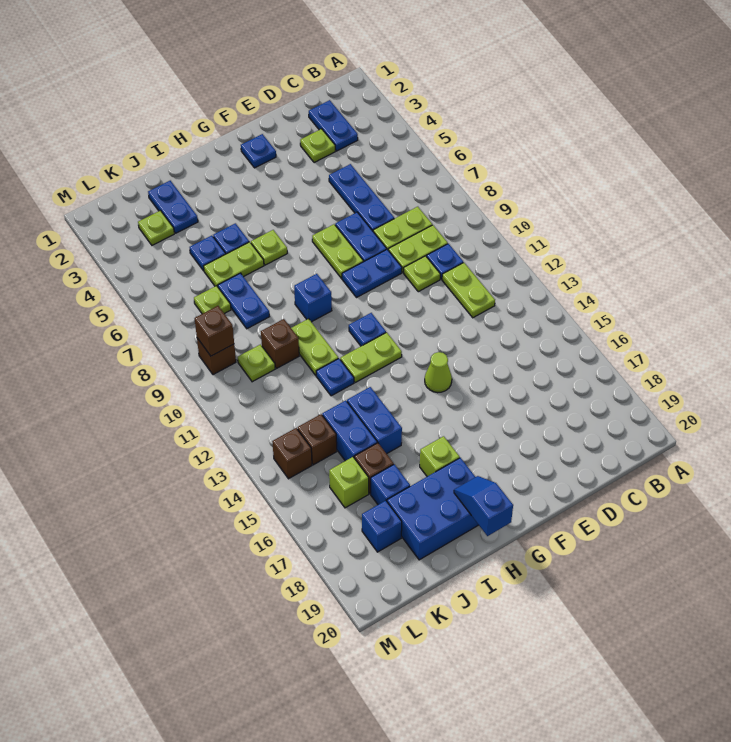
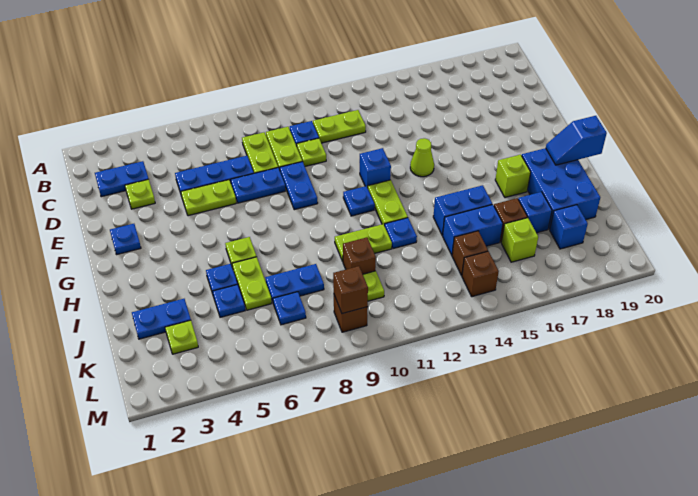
lime 1x2 plate [312,224,363,278] -> lime 1x2 plate moved to [181,180,236,216]
blue 1x1 brick [294,274,332,322] -> blue 1x1 brick moved to [359,148,391,188]
lime 1x1 plate [194,286,231,314] -> blue 1x1 plate [273,292,306,325]

